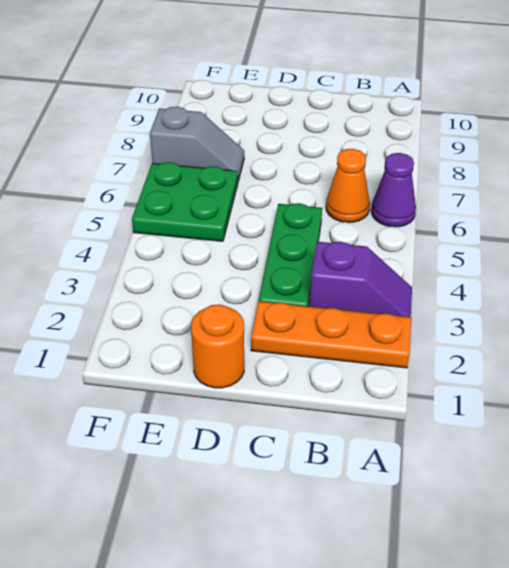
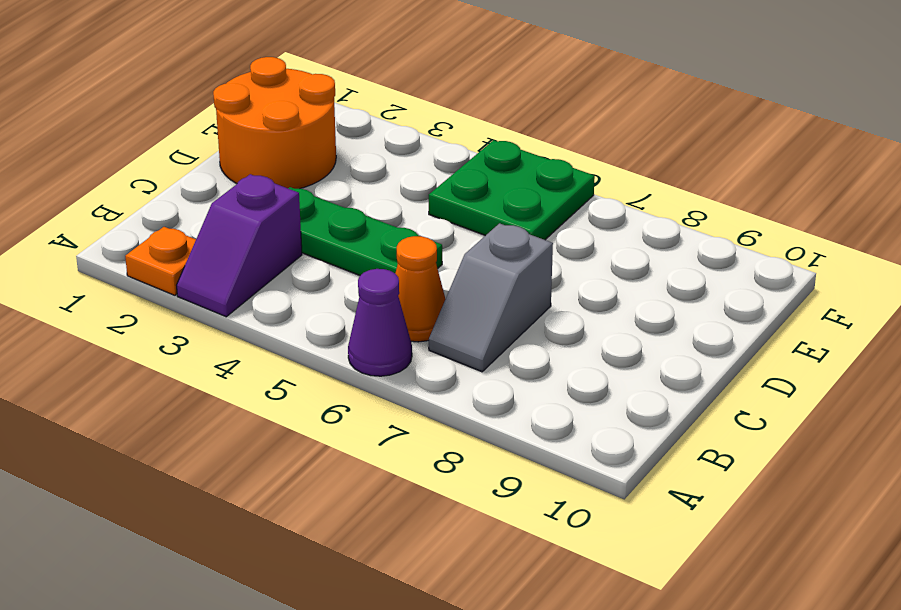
orange 1x3 plate [251,301,411,368] -> orange 1x1 plate [125,227,196,295]
orange 1x1 round brick [191,304,244,388] -> orange 2x2 round brick [213,57,336,189]
grey 1x2 slope [150,107,244,181] -> grey 1x2 slope moved to [429,223,553,372]

